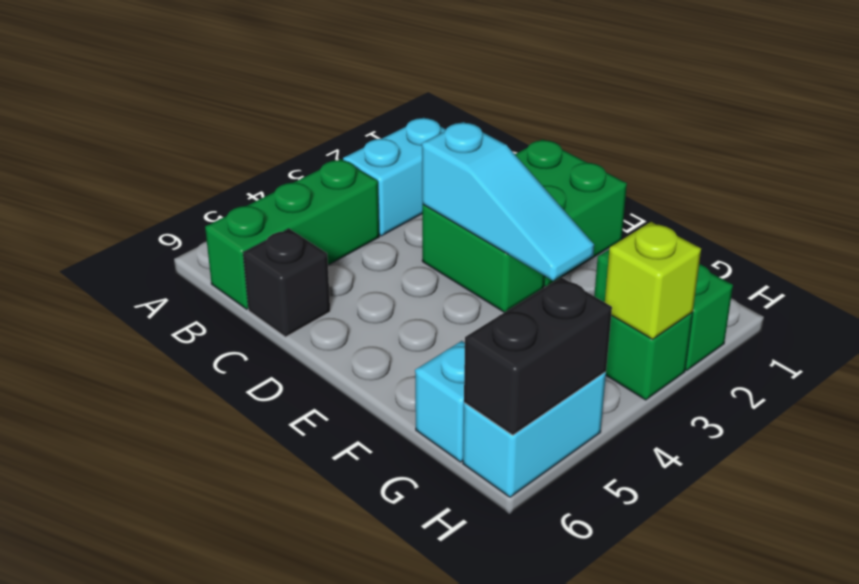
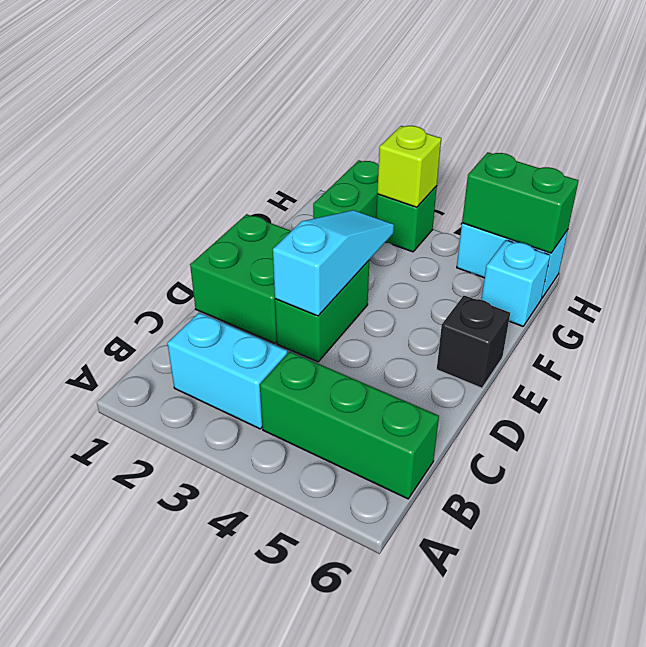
black 1x1 brick [243,229,330,337] -> black 1x1 brick moved to [437,295,510,388]
black 1x2 brick [464,277,612,435] -> green 1x2 brick [462,152,579,253]

